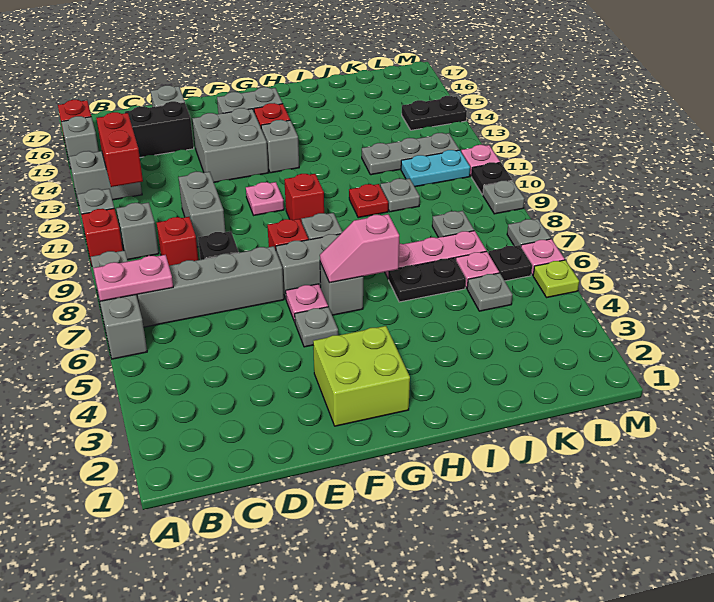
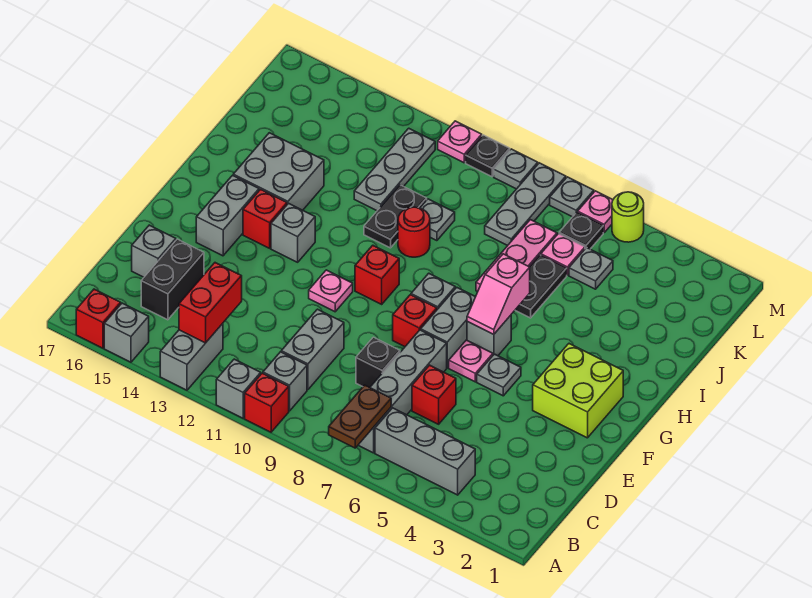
grey 1x3 brick [91,250,147,359] -> grey 1x3 brick moved to [375,408,475,495]
pink 1x2 plate [93,255,173,301] -> brown 1x2 plate [329,385,391,448]
red 1x2 brick [96,112,143,187] -> red 1x2 brick turned to [179,263,242,343]
red 1x1 brick [157,217,198,266] -> red 1x1 brick moved to [412,365,456,424]
grey 1x2 brick [178,172,225,247] -> grey 1x2 brick turned to [281,309,344,390]
grey 2x2 brick [192,108,269,182] -> grey 2x2 brick moved to [233,133,324,210]
red 1x1 plate [349,184,388,218] -> red 1x1 round brick [398,207,430,257]
grey 1x1 plate [432,211,474,237] -> grey 1x3 plate [485,163,566,246]
cyan 1x2 plate [401,150,470,187] -> none
black 1x2 plate [402,96,467,130] -> black 1x2 plate moved to [364,185,427,248]
lime 1x1 plate [533,260,579,298] -> lime 1x1 round brick [612,192,644,242]

